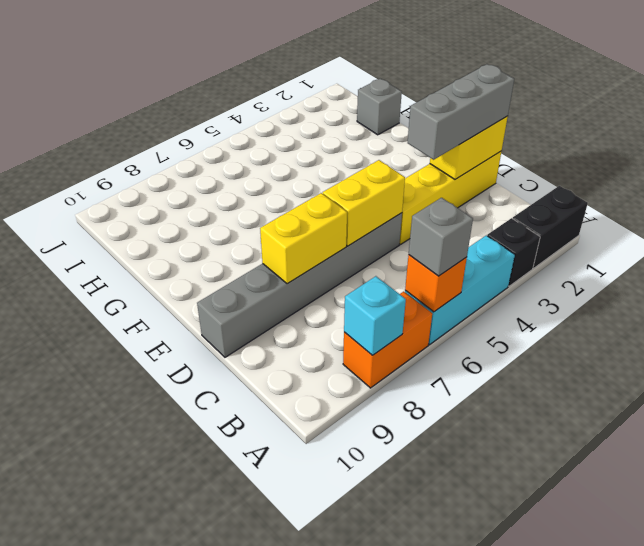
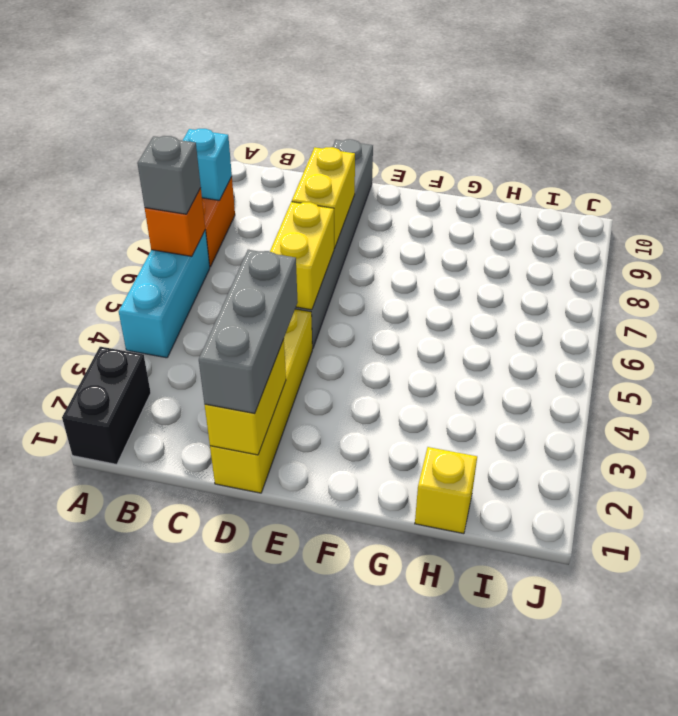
black 1x1 brick [487,218,540,286] -> none
grey 1x1 brick [357,79,402,135] -> yellow 1x1 brick [415,447,477,534]

